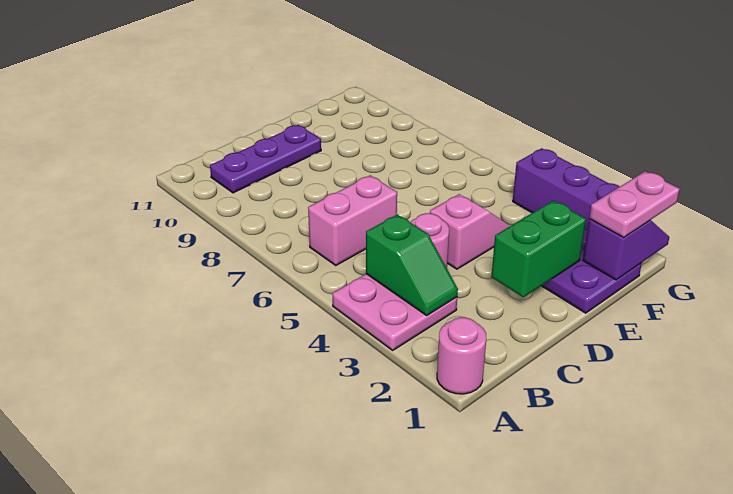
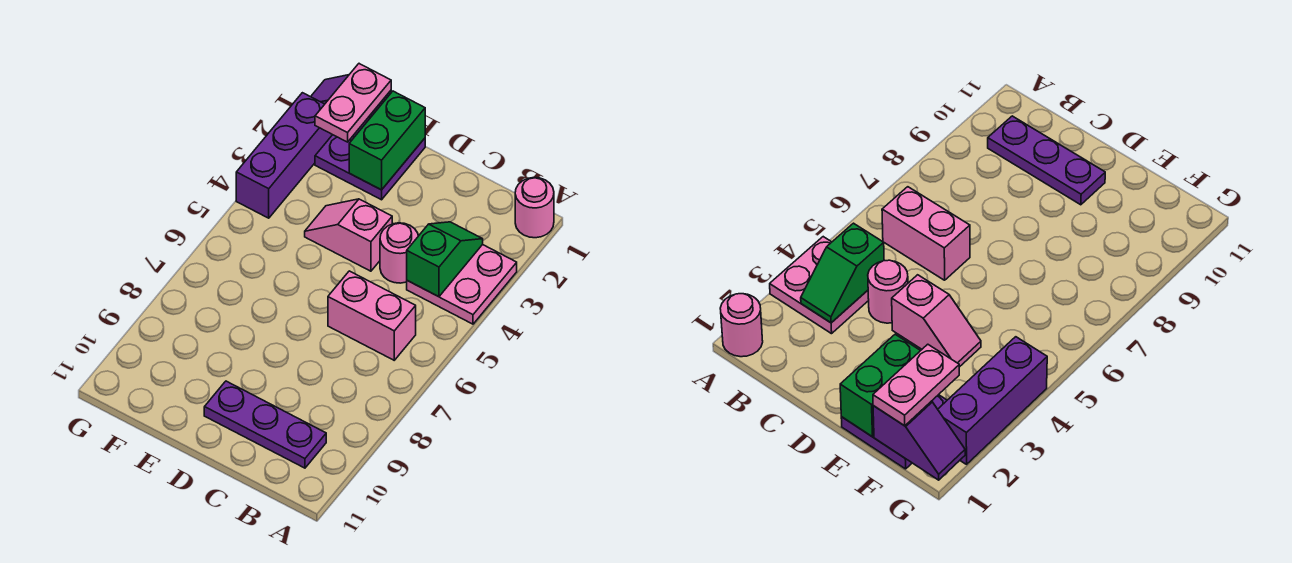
green 1x2 brick [491,201,586,297] -> green 1x2 brick turned to [349,91,425,190]
pink 1x2 plate [589,171,680,237] -> pink 1x2 plate turned to [315,64,391,142]

